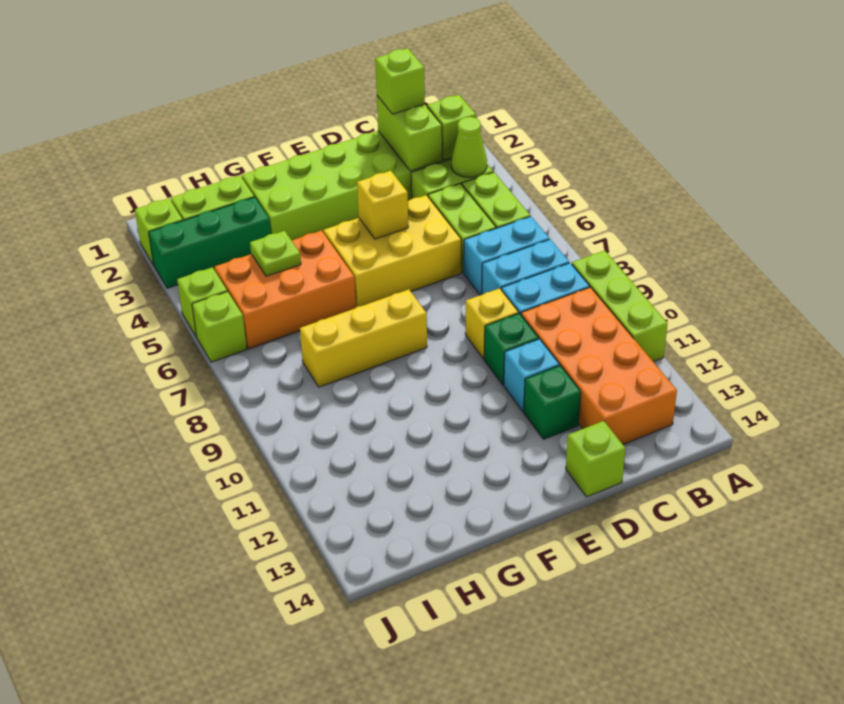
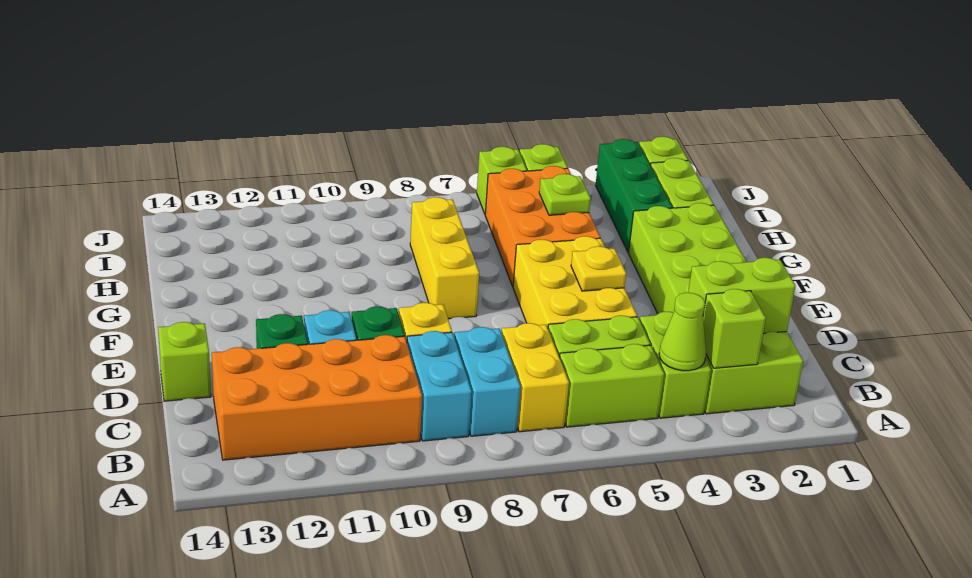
lime 1x3 brick [572,250,668,362] -> none
cyan 1x2 brick [464,216,550,295] -> yellow 1x2 brick [501,323,569,432]
lime 1x1 brick [375,48,425,114] -> none
yellow 1x1 brick [357,171,408,239] -> yellow 1x1 plate [571,246,626,291]

